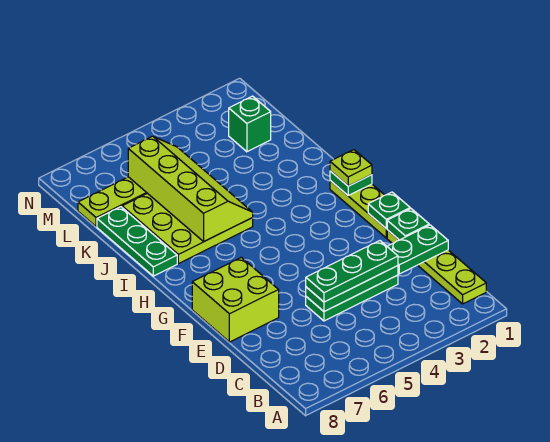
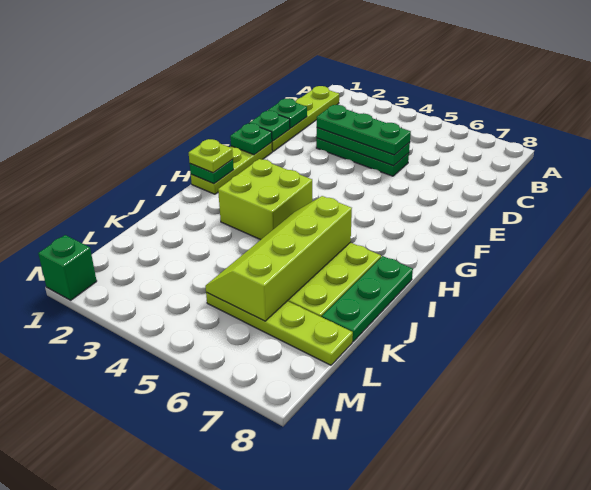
green 1x2 plate [387,225,448,274] -> green 1x1 plate [268,99,307,128]
lime 2x2 brick [192,257,279,342] -> lime 2x2 brick moved to [218,159,312,240]
green 1x1 brick [229,96,271,152] -> green 1x1 brick moved to [38,235,97,300]

